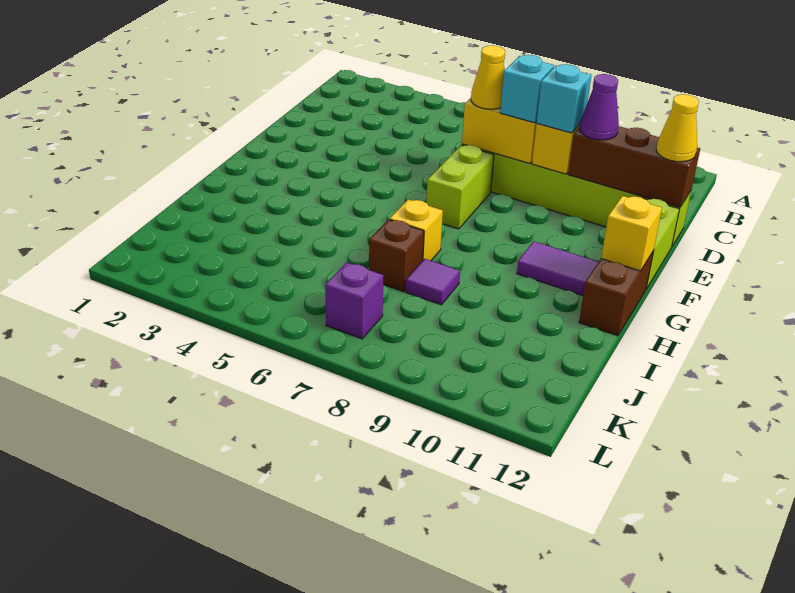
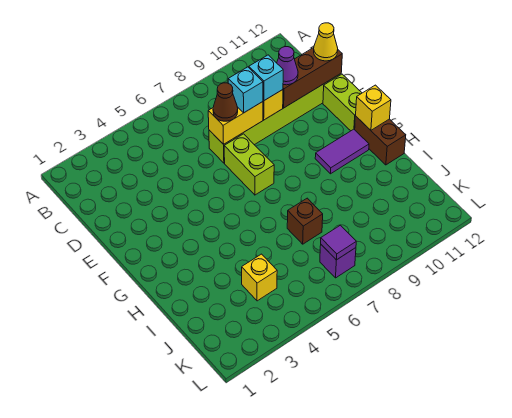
yellow 1x1 cone [471,45,505,109] -> brown 1x1 cone [213,83,238,121]
yellow 1x1 brick [390,199,443,261] -> yellow 1x1 brick moved to [242,254,277,301]
purple 1x1 tile [406,259,460,305] -> purple 1x1 tile moved to [321,225,356,260]

